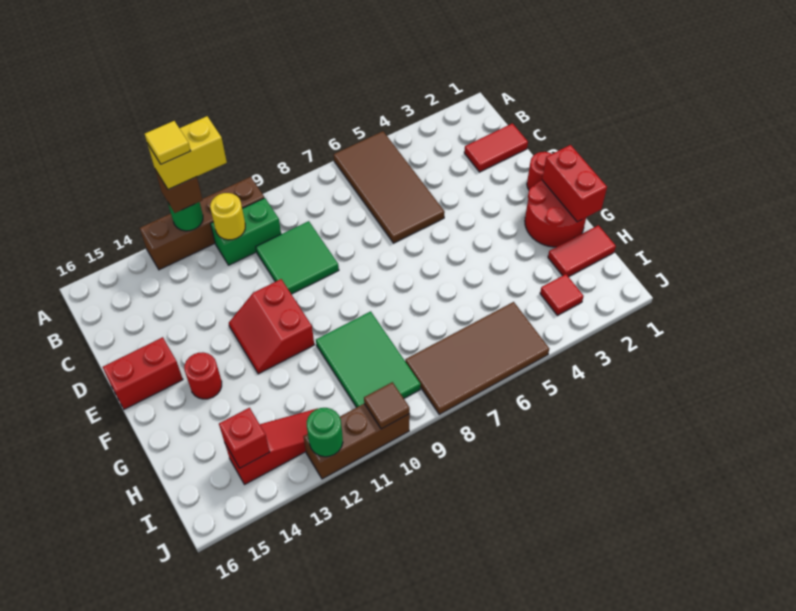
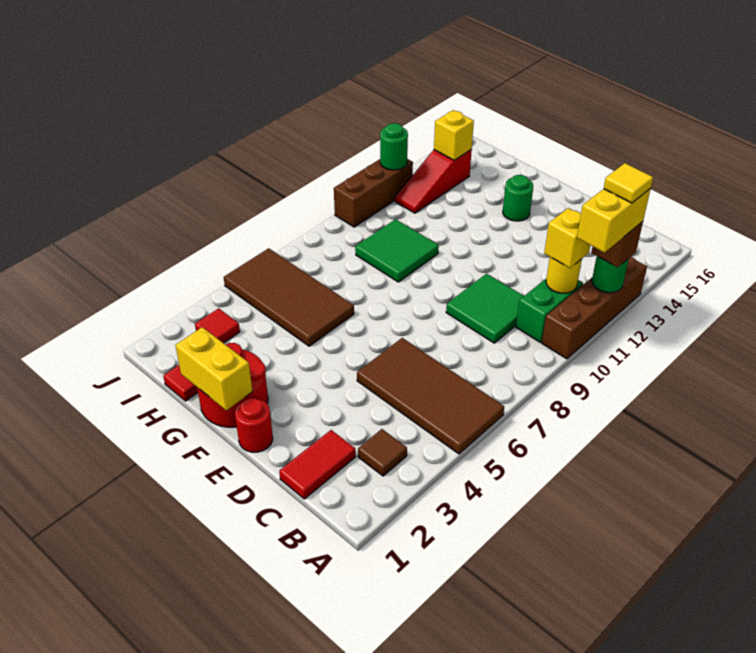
none -> yellow 1x1 brick [544,208,590,268]
red 2x2 slope [229,279,314,374] -> none
red 1x2 brick [103,337,183,409] -> none
red 1x2 brick [542,145,607,222] -> yellow 1x2 brick [175,327,253,410]
red 1x1 round brick [184,352,222,399] -> green 1x1 round brick [503,175,533,221]
green 2x3 tile [316,311,421,407] -> green 2x2 tile [355,219,439,282]
brown 2x4 tile [405,302,549,414] -> brown 2x4 tile turned to [224,248,354,346]
red 1x1 brick [219,408,270,468] -> yellow 1x1 brick [434,110,474,160]
brown 1x1 tile [364,382,410,429] -> brown 1x1 tile moved to [358,429,407,476]

